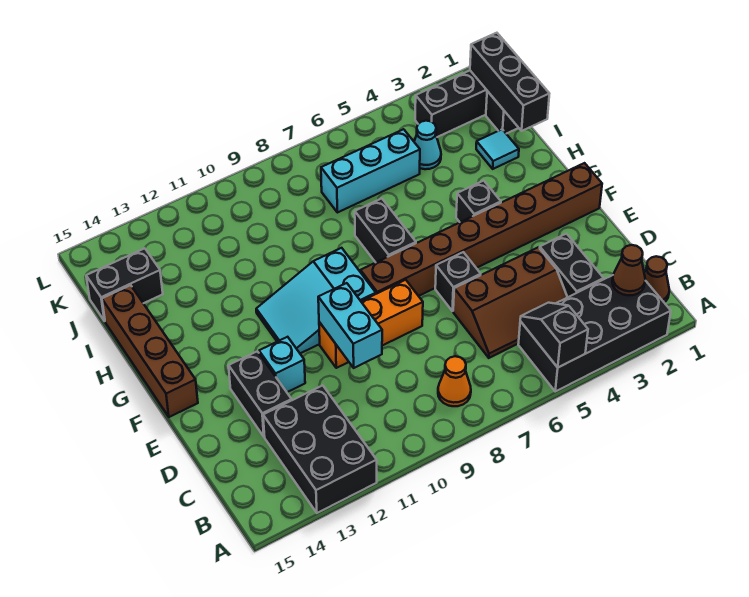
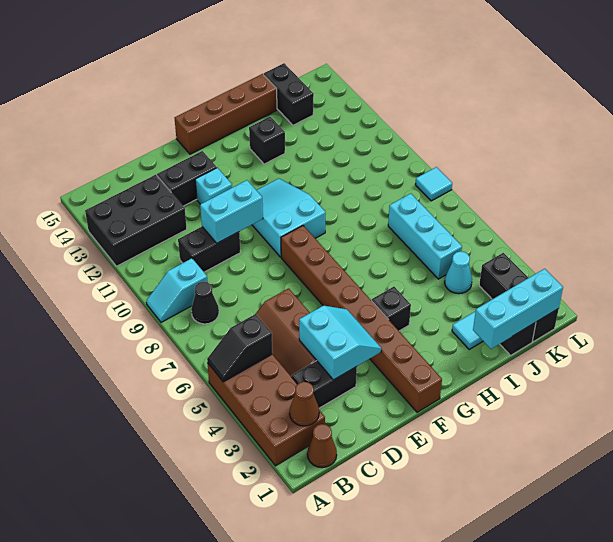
black 2x4 brick [518,275,671,391] -> brown 2x4 brick [207,354,325,466]
black 1x2 slope [520,303,588,367] -> black 1x2 slope turned to [207,314,273,382]
none -> cyan 1x2 slope [146,258,207,322]
orange 1x1 cone [438,356,471,406] -> black 1x1 cone [191,282,219,324]
none -> cyan 2x2 slope [299,306,381,380]
black 1x1 brick [435,252,481,311] -> black 1x1 brick moved to [249,117,285,164]
orange 1x3 brick [319,280,423,368] -> none
black 1x2 brick [355,198,416,262] -> black 1x2 brick moved to [178,227,240,272]
black 1x3 brick [470,33,549,131] -> cyan 1x3 brick [473,269,563,349]
none -> cyan 1x1 tile [415,167,452,201]

